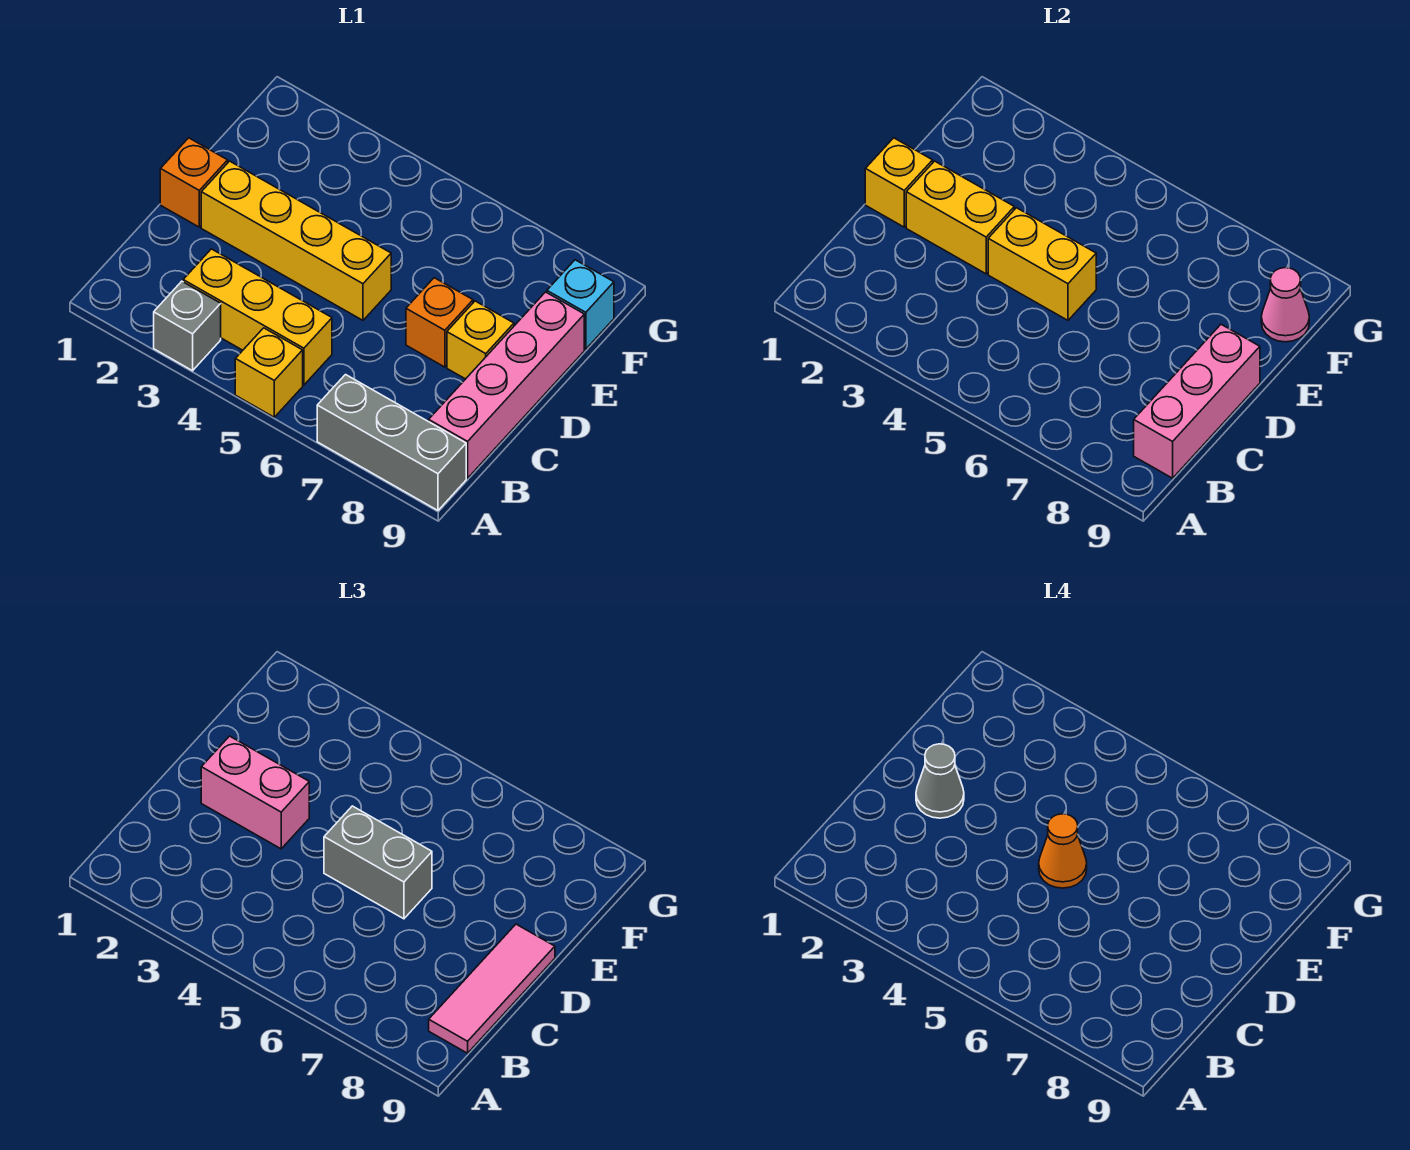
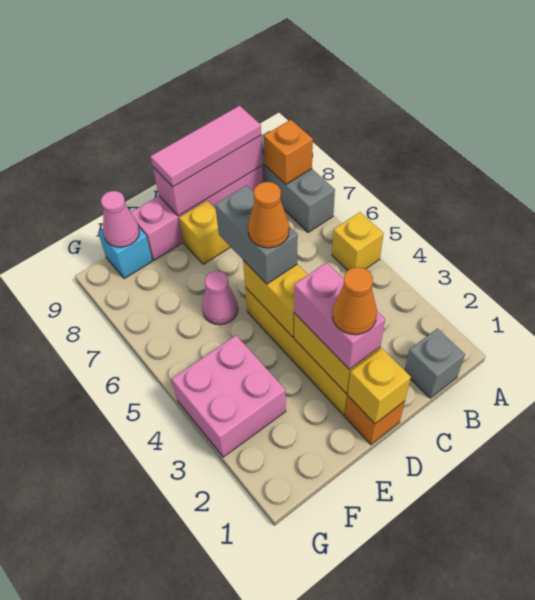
grey 1x1 brick [154,281,221,371] -> grey 1x1 brick moved to [405,329,465,398]
yellow 1x3 brick [183,249,332,385] -> none
grey 1x1 cone [916,744,964,818] -> orange 1x1 cone [332,267,377,335]
orange 1x1 brick [406,278,473,367] -> orange 1x1 brick moved to [264,120,313,184]
none -> pink 1x1 cone [202,271,238,325]
none -> pink 2x2 brick [172,335,286,457]

